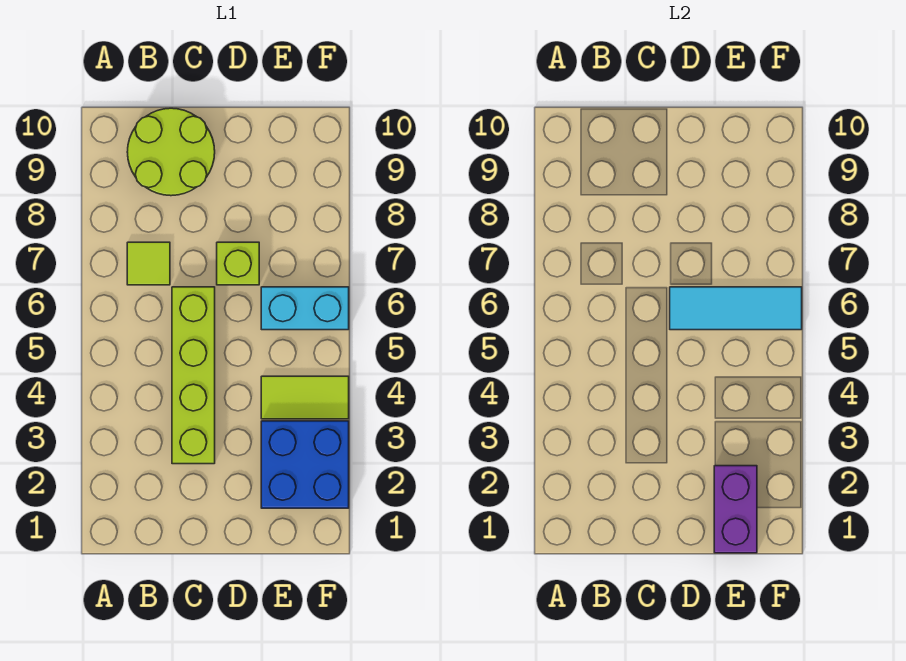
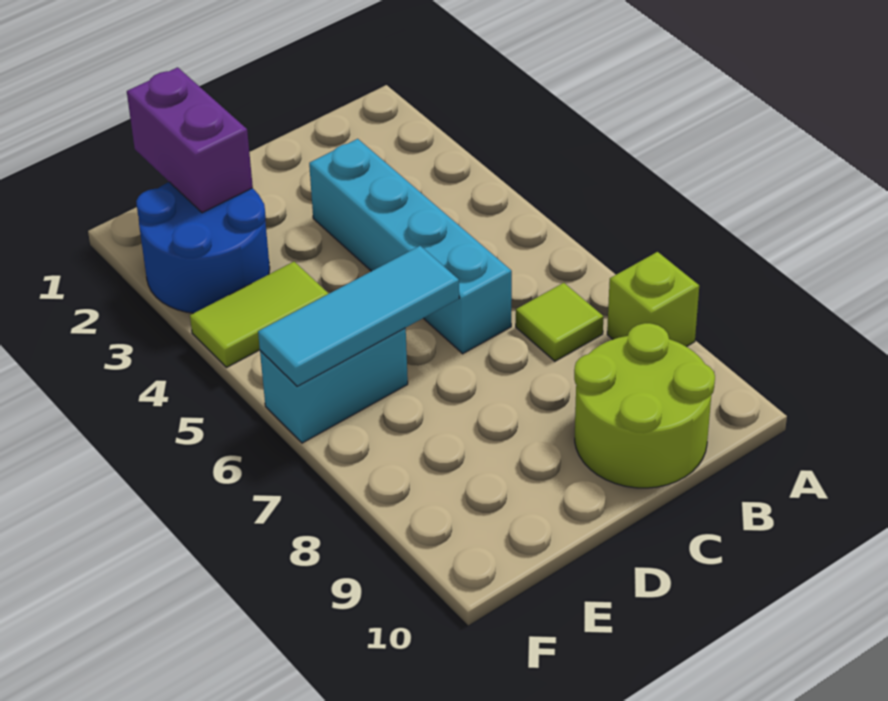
lime 1x4 brick [172,287,215,464] -> cyan 1x4 brick [309,139,512,354]
lime 1x1 brick [217,242,259,285] -> lime 1x1 brick moved to [607,252,699,347]
blue 2x2 brick [261,421,349,508] -> blue 2x2 round brick [136,182,270,313]

